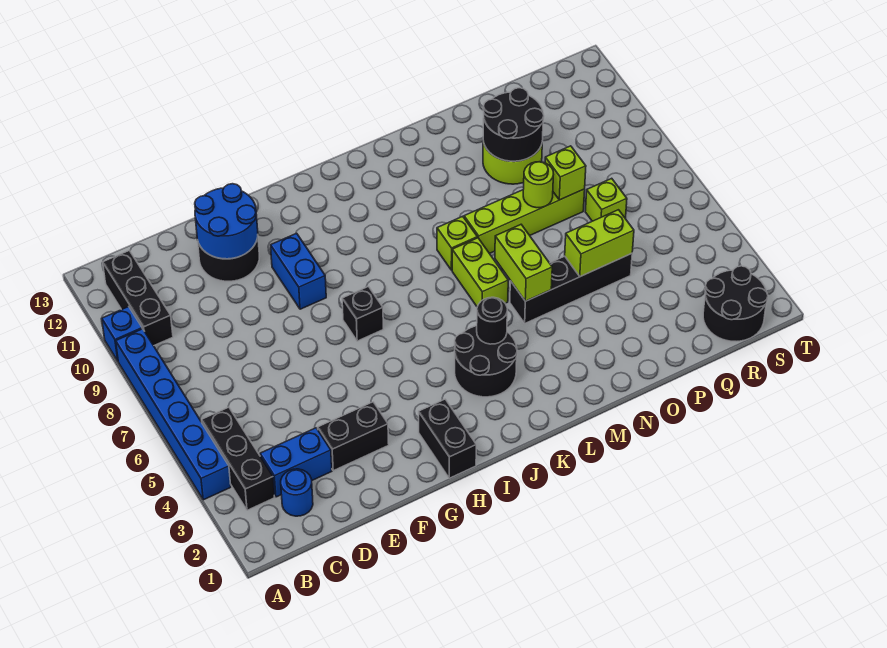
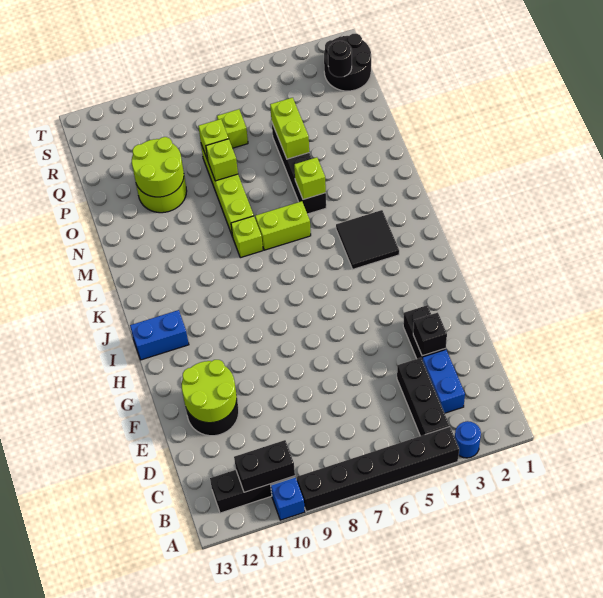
blue 1x6 brick [116,329,231,500] -> black 1x6 brick [297,427,459,512]
black 1x3 brick [202,407,275,510] -> black 1x3 brick turned to [397,358,450,436]
blue 1x1 round brick [281,469,313,516] -> blue 1x1 round brick moved to [455,421,481,458]
blue 2x2 round brick [195,184,258,259] -> lime 2x2 round brick [182,360,237,423]
blue 1x2 brick [271,233,326,309] -> blue 1x2 brick moved to [130,310,189,360]
black 1x2 brick [419,399,476,478] -> black 1x2 brick moved to [234,440,295,492]
black 1x1 brick [342,287,383,341] -> black 1x1 brick moved to [413,313,447,356]
black 2x2 round brick [455,326,517,397] -> black 2x2 tile [336,210,399,269]
black 1x1 round brick [477,297,507,344] -> black 1x1 round brick moved to [328,41,352,77]
lime 1x2 brick [495,225,552,301] -> lime 1x1 brick [294,157,326,200]
lime 1x1 round brick [523,162,554,208] -> lime 1x1 brick [206,139,238,181]
black 2x2 round brick [483,88,544,161] -> lime 2x2 round brick [132,137,184,197]

